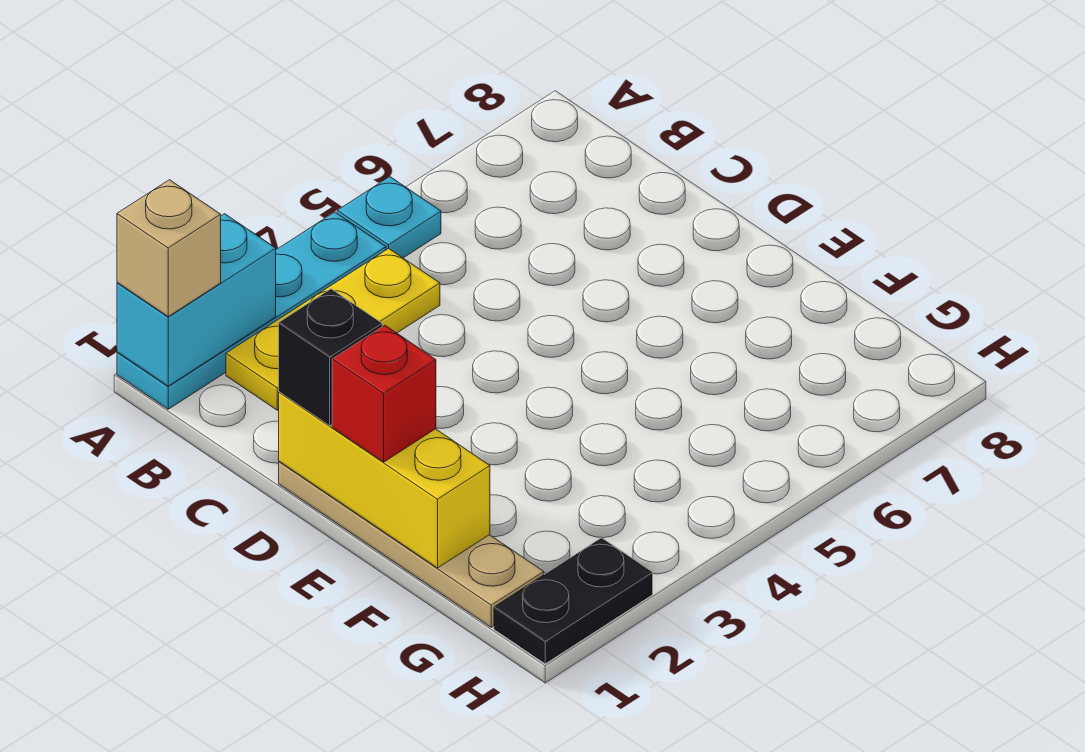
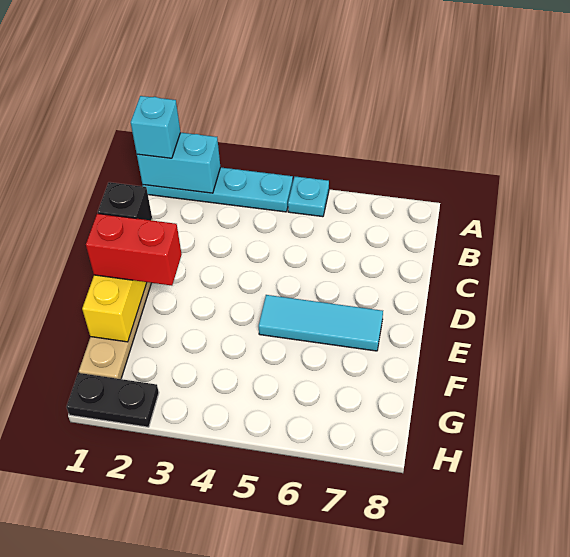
tan 1x1 brick [117,180,221,317] -> cyan 1x1 brick [131,96,181,158]
yellow 1x3 plate [226,248,440,410] -> none
red 1x1 brick [332,325,436,462] -> red 1x2 brick [86,214,182,286]
none -> cyan 1x3 tile [259,295,383,351]

